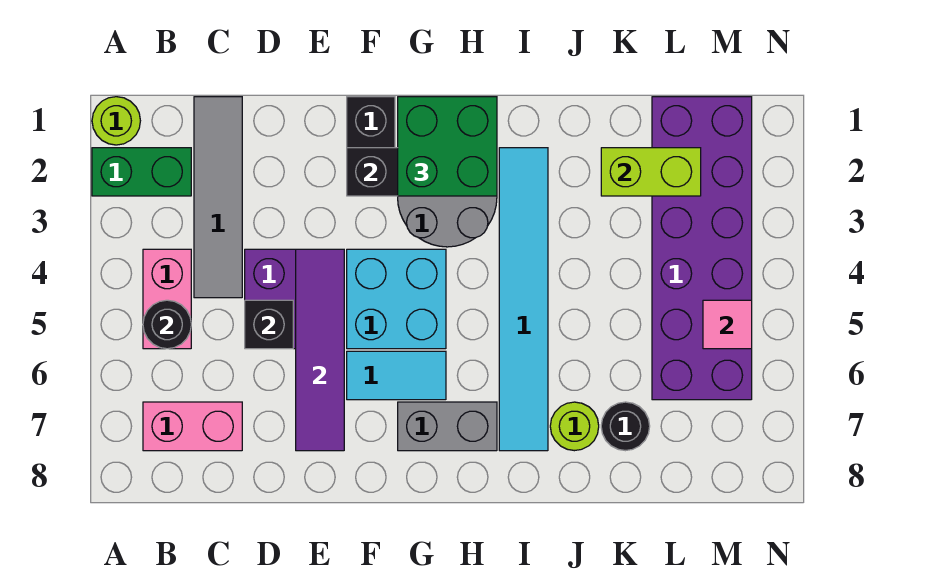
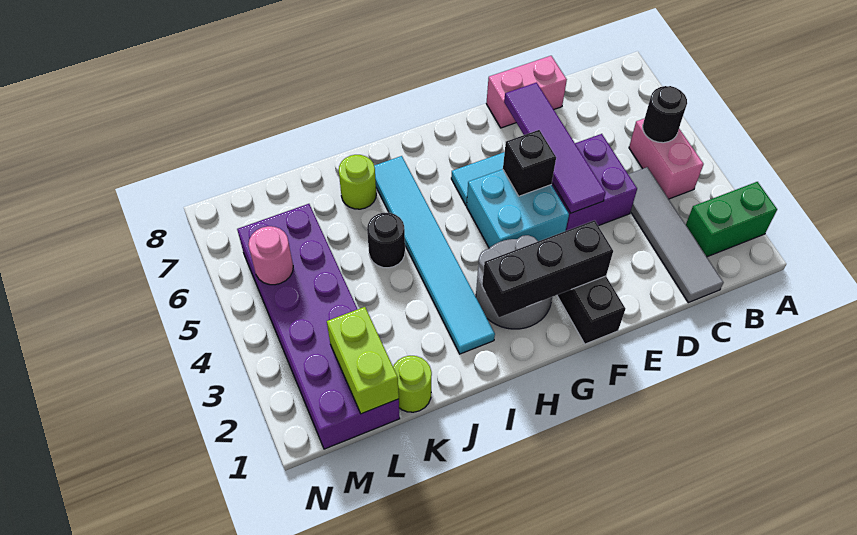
lime 1x1 round brick [92,97,140,145] -> lime 1x1 round brick moved to [393,356,432,412]
pink 1x2 brick [143,402,242,451] -> pink 1x2 brick moved to [486,56,567,128]
black 1x1 brick [245,300,293,349] -> black 1x1 brick moved to [503,130,556,196]
green 2x2 brick [398,97,497,196] -> none
grey 1x2 brick [398,402,497,451] -> none
lime 1x2 brick [601,148,701,196] -> lime 1x2 brick turned to [327,307,399,414]
black 1x1 round brick [601,402,650,451] -> black 1x1 round brick moved to [367,213,405,268]
pink 1x1 tile [703,300,752,349] -> pink 1x1 round brick [248,226,293,285]

